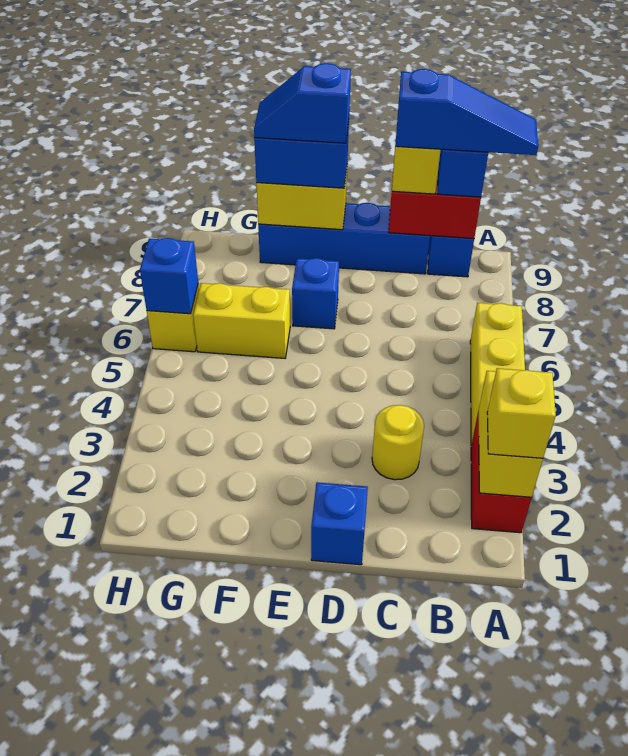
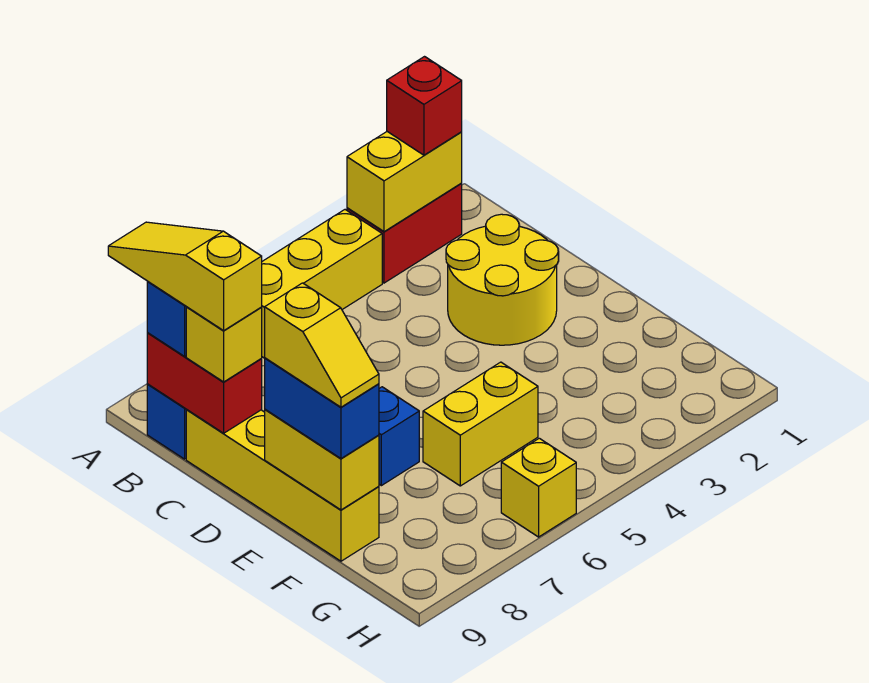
yellow 1x1 brick [487,368,556,458] -> red 1x1 brick [387,57,462,155]
blue 1x3 slope [395,69,538,155] -> yellow 1x3 slope [108,222,262,331]
yellow 1x1 round brick [372,405,424,480] -> yellow 2x2 round brick [446,214,558,345]
blue 1x4 brick [258,203,430,274] -> yellow 1x4 brick [186,410,379,561]
blue 1x1 brick [311,482,368,565] -> none
blue 1x2 slope [254,63,351,143] -> yellow 1x2 slope [265,283,379,407]
yellow 1x2 brick [193,283,290,358] -> yellow 1x2 brick turned to [423,362,538,486]
blue 1x1 brick [140,238,198,314] -> none

